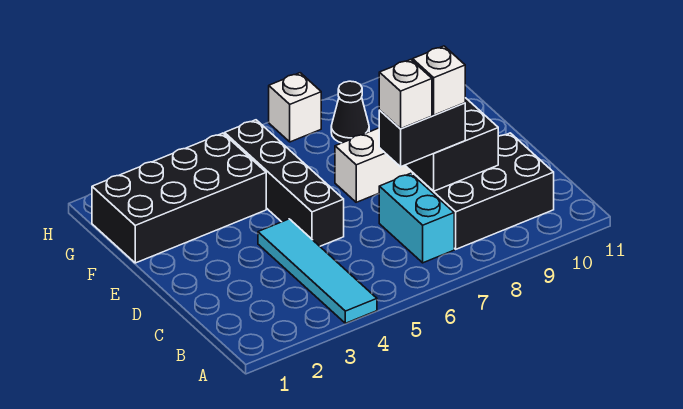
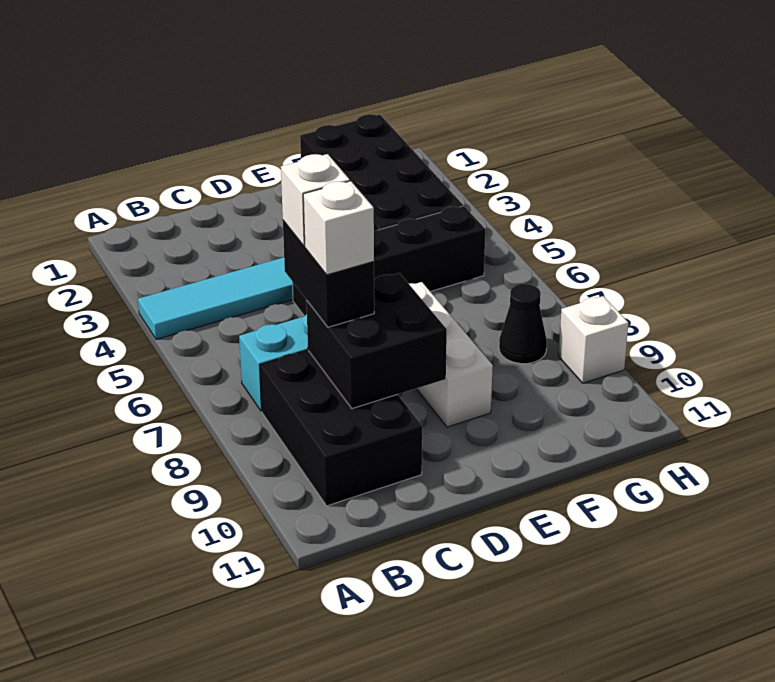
white 1x1 brick [269,73,321,142] -> white 1x1 brick moved to [558,296,628,383]

